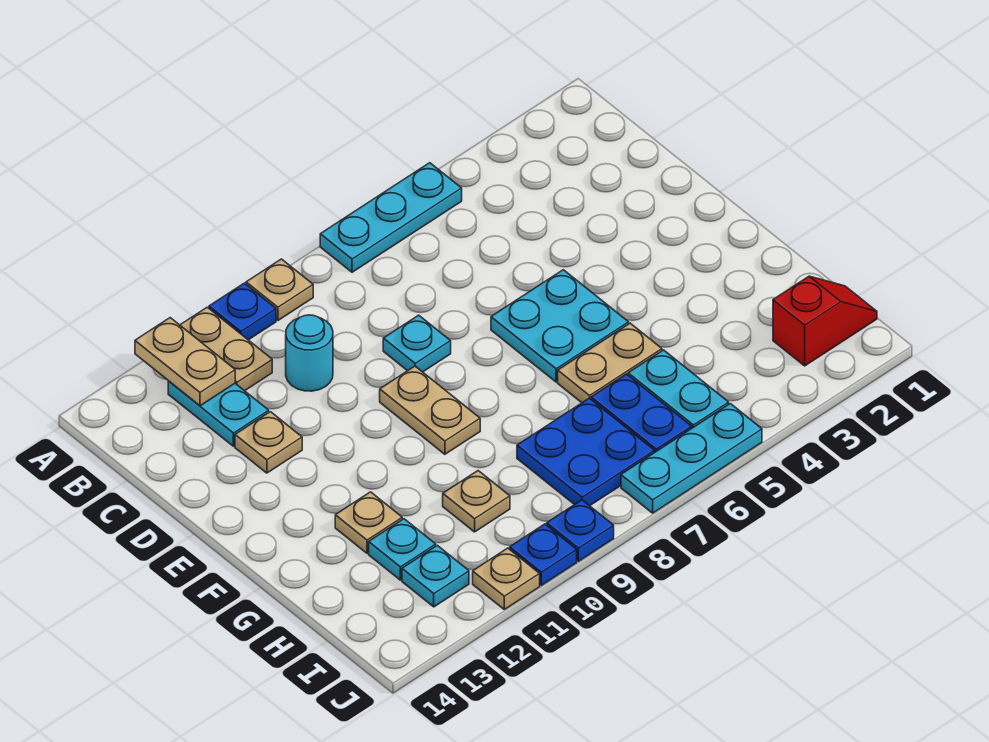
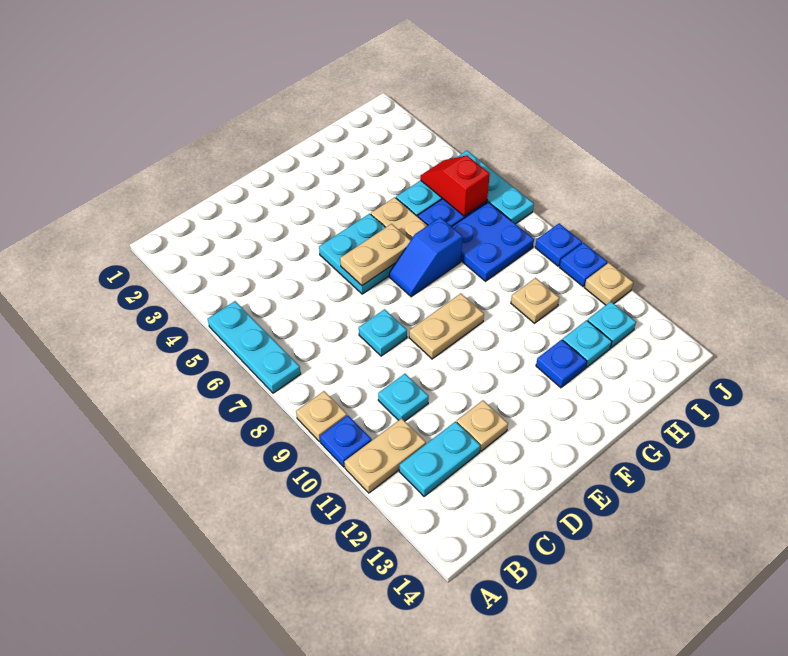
tan 1x2 plate [135,318,235,406] -> tan 1x2 plate moved to [340,224,411,285]
cyan 1x1 round brick [286,315,333,391] -> cyan 1x1 plate [378,374,429,421]
none -> blue 1x2 slope [389,217,463,297]
tan 1x1 plate [335,492,402,553] -> blue 1x1 plate [536,340,587,388]
red 1x2 slope [773,276,877,366] -> red 1x2 slope moved to [421,156,490,216]

